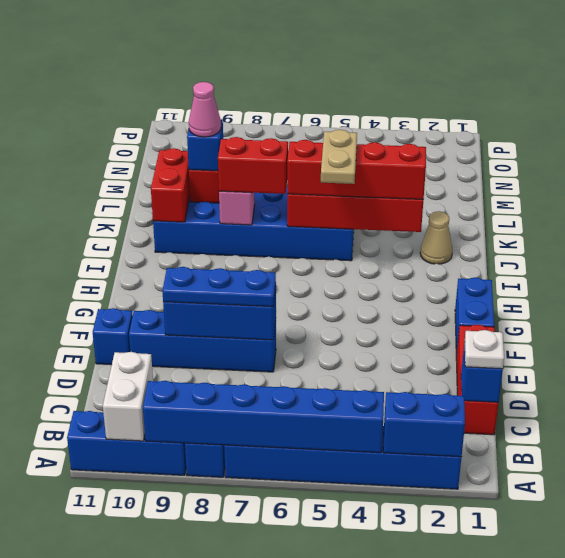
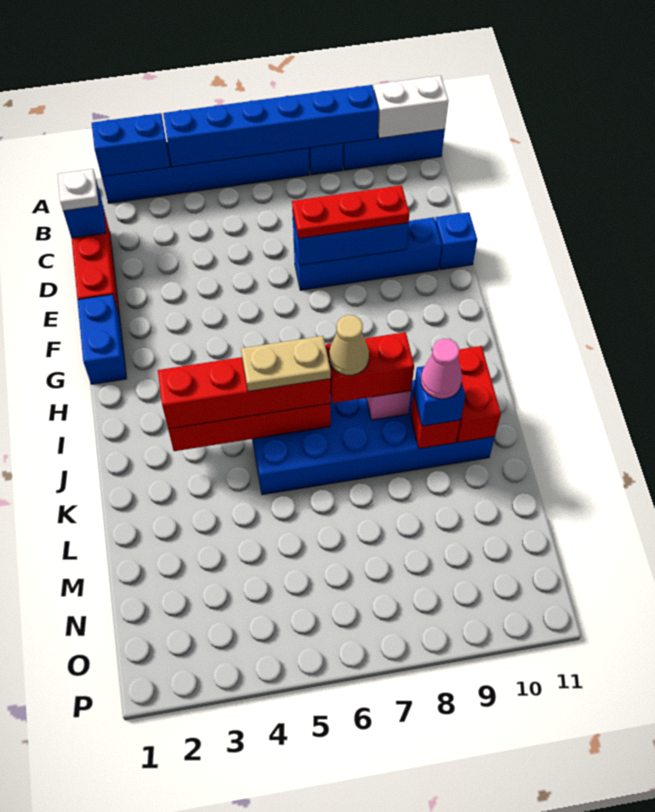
white 1x2 brick [103,352,153,441] -> white 1x2 brick turned to [374,76,449,138]
blue 1x3 plate [162,267,276,307] -> red 1x3 plate [292,185,409,239]
tan 1x2 plate [321,130,357,184] -> tan 1x2 plate turned to [241,336,331,391]
tan 1x1 cone [420,211,452,264] -> tan 1x1 cone moved to [329,315,369,375]

